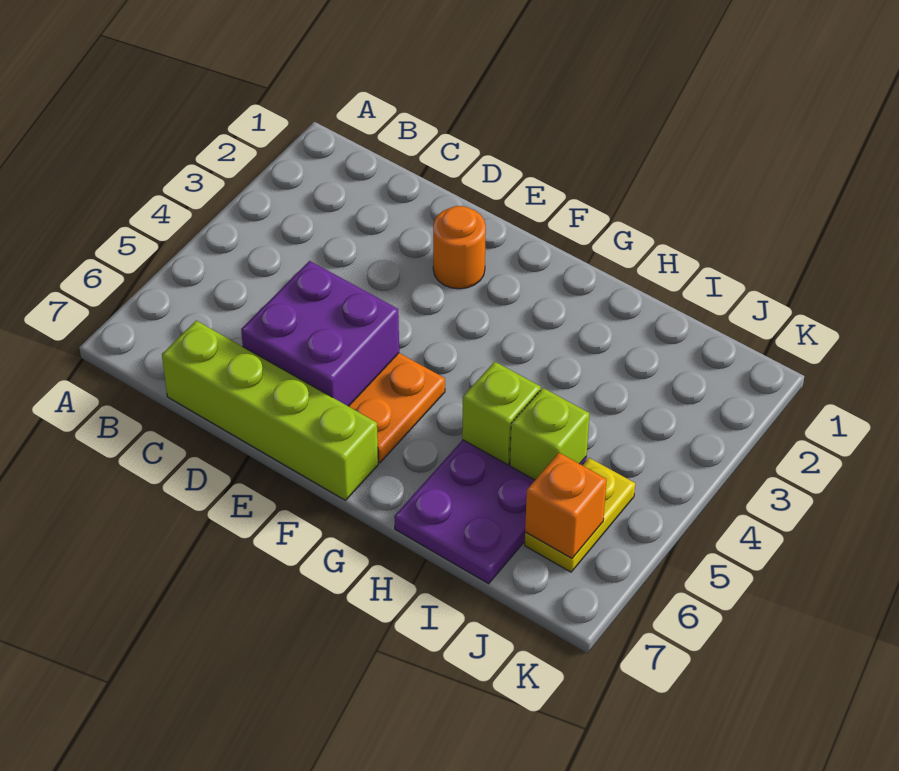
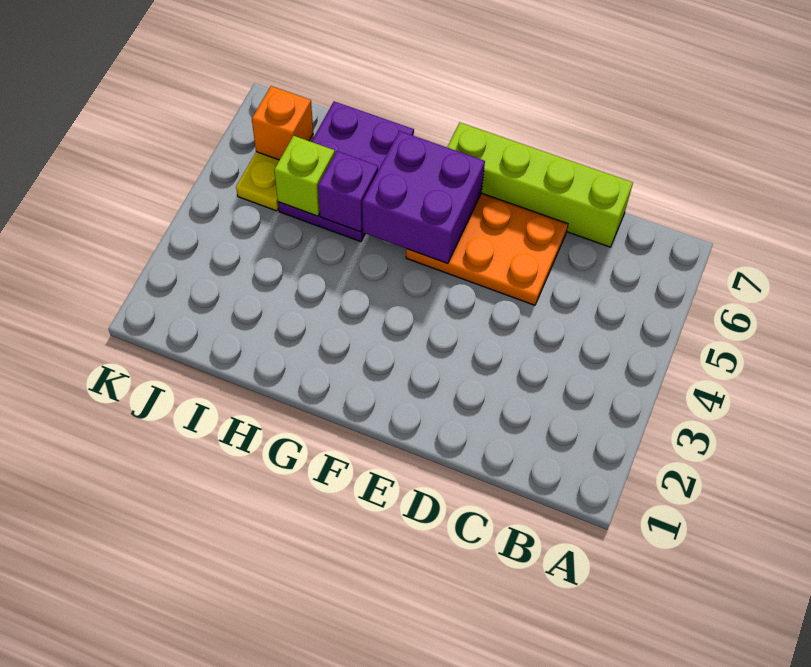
purple 2x2 brick [241,261,399,406] -> purple 2x2 brick moved to [362,131,485,264]
orange 1x1 round brick [433,206,486,289] -> none
lime 1x1 brick [462,362,541,465] -> purple 1x1 brick [318,151,378,232]

